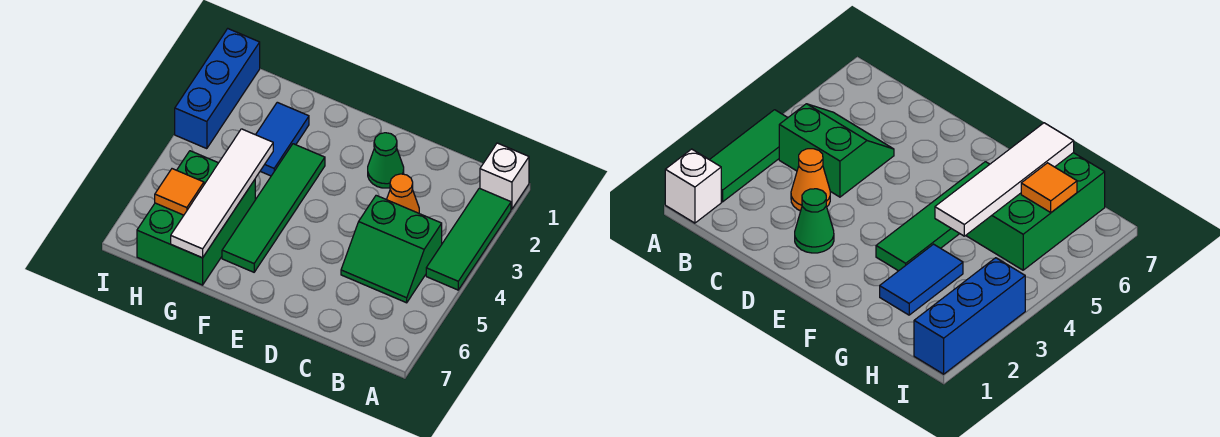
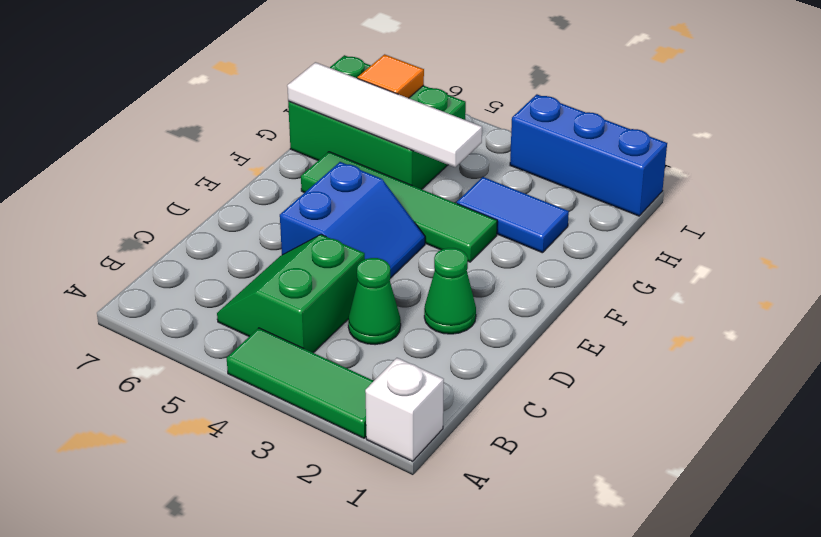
orange 1x1 cone [387,174,419,213] -> green 1x1 cone [348,258,401,345]
none -> blue 2x2 slope [280,162,425,278]

